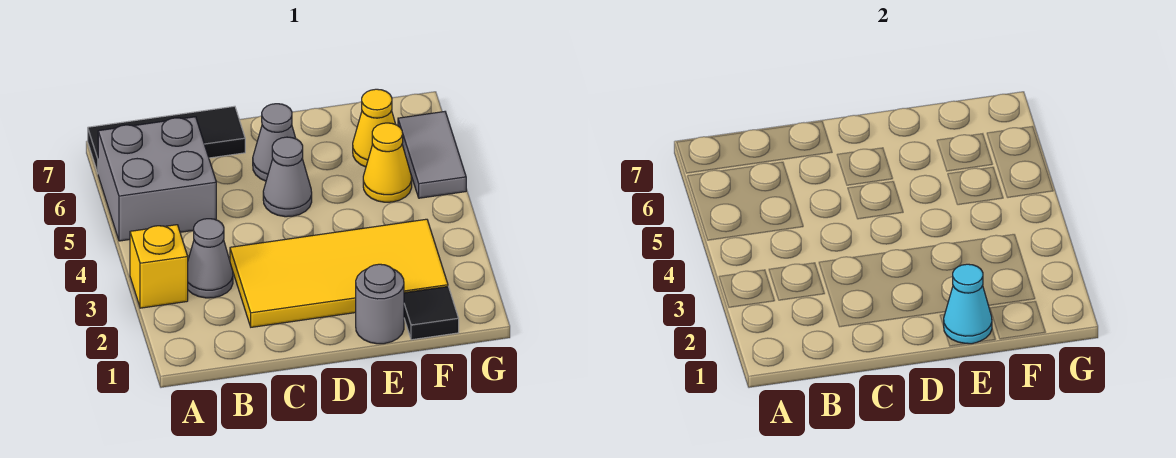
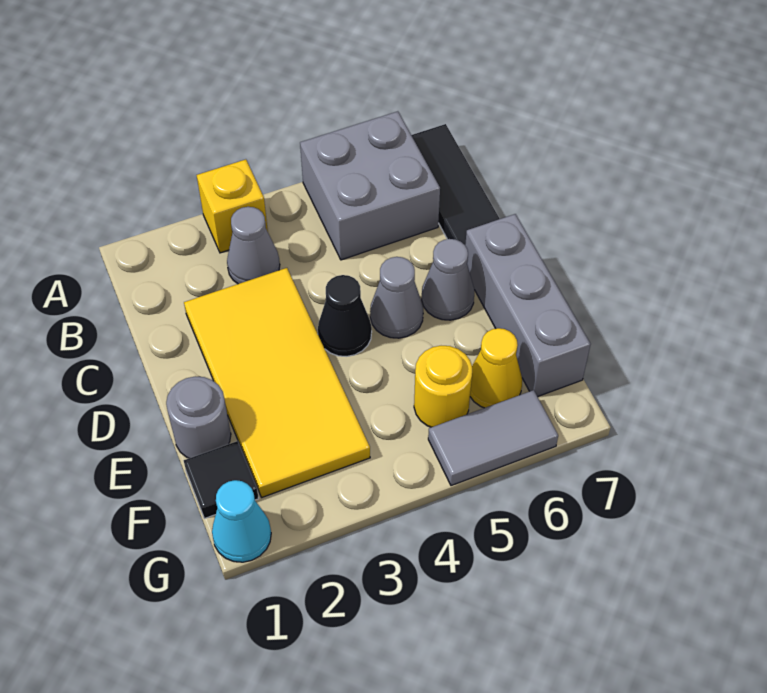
none -> black 1x1 cone [318,275,372,357]
none -> grey 1x3 brick [465,214,591,397]
cyan 1x1 cone [944,264,992,344] -> cyan 1x1 cone moved to [212,480,271,562]
yellow 1x1 cone [363,123,412,202] -> yellow 1x1 round brick [414,346,472,427]

